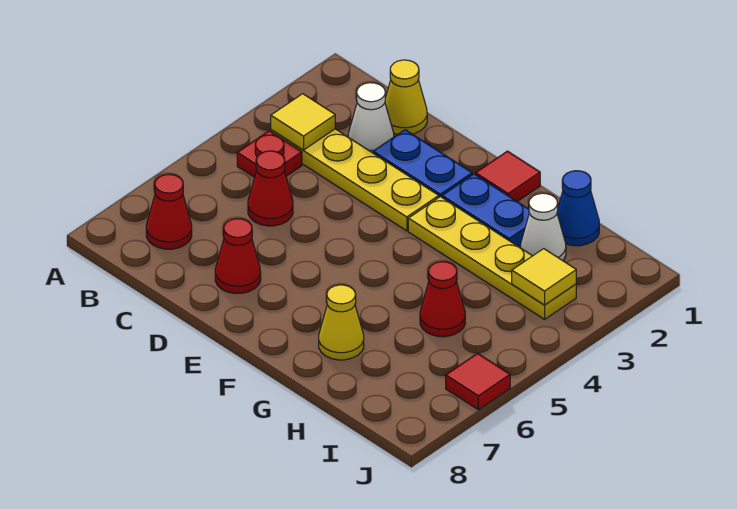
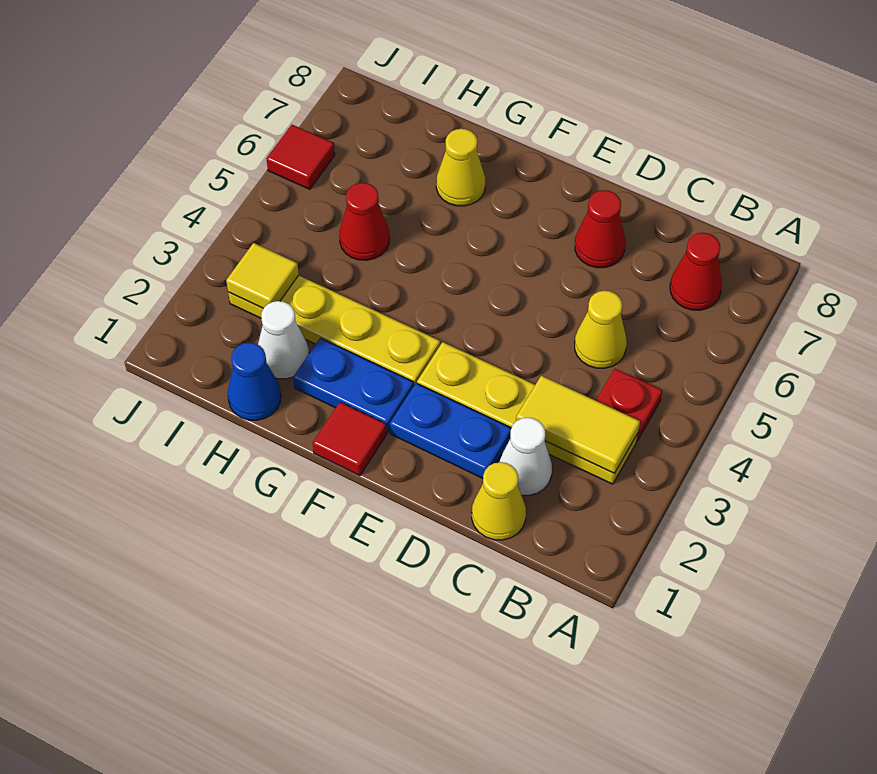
yellow 1x1 tile [271,94,335,150] -> yellow 1x2 tile [516,376,640,474]
red 1x1 cone [248,151,293,226] -> yellow 1x1 cone [575,291,627,368]

